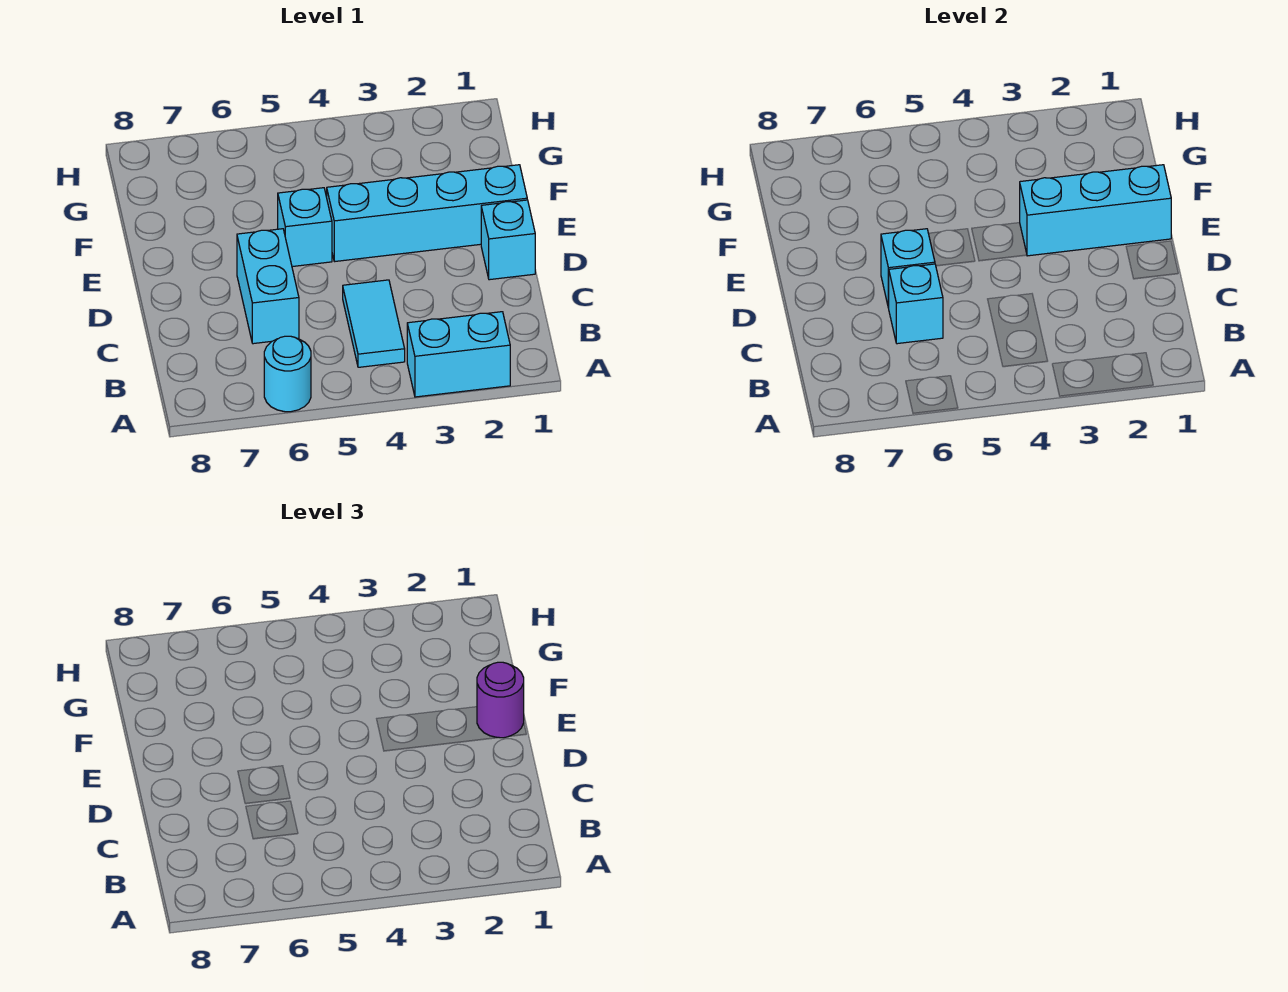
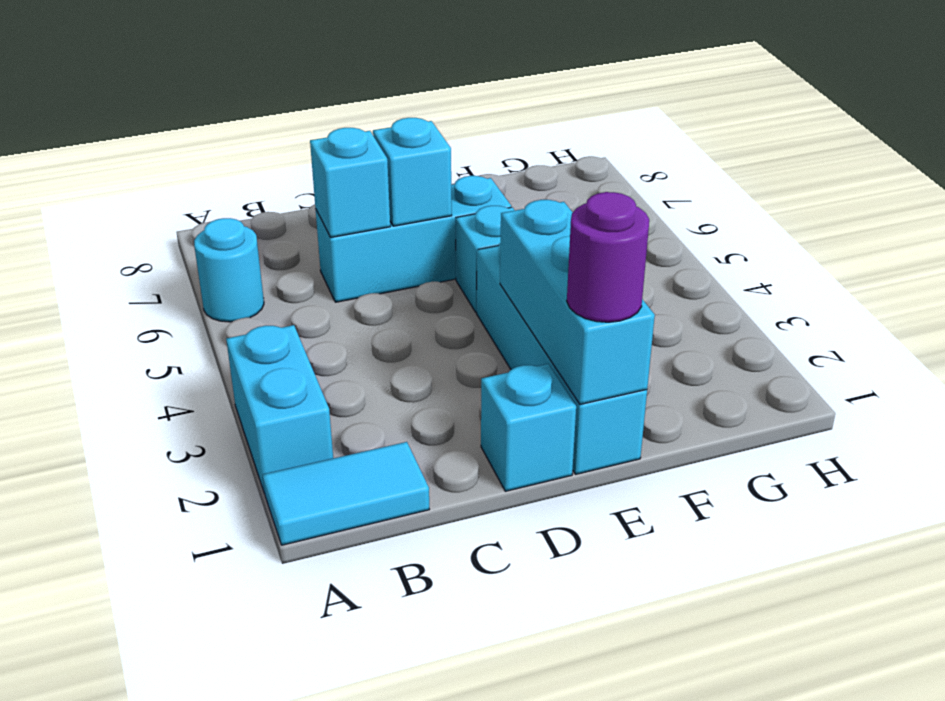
cyan 1x2 tile [343,280,405,367] -> cyan 1x2 tile moved to [263,442,429,545]
cyan 1x2 brick [237,229,299,344] -> cyan 1x3 brick [316,176,511,302]

